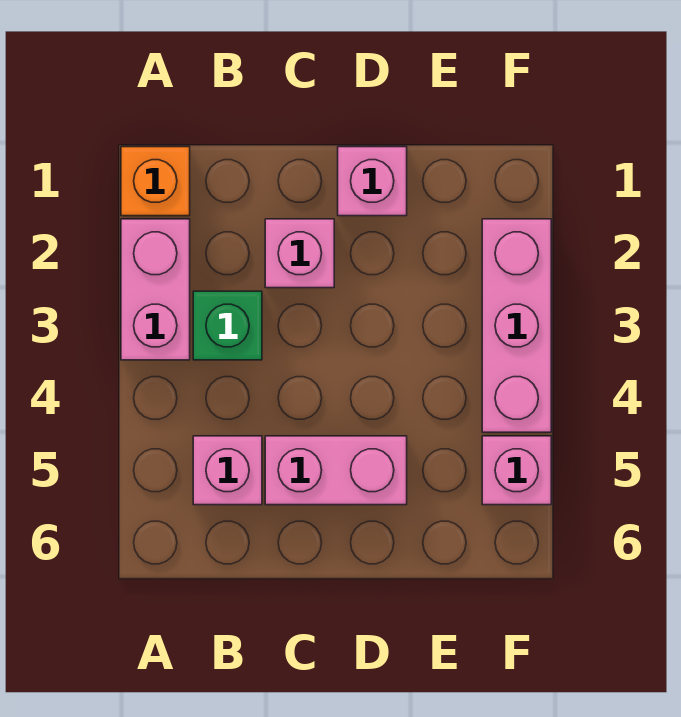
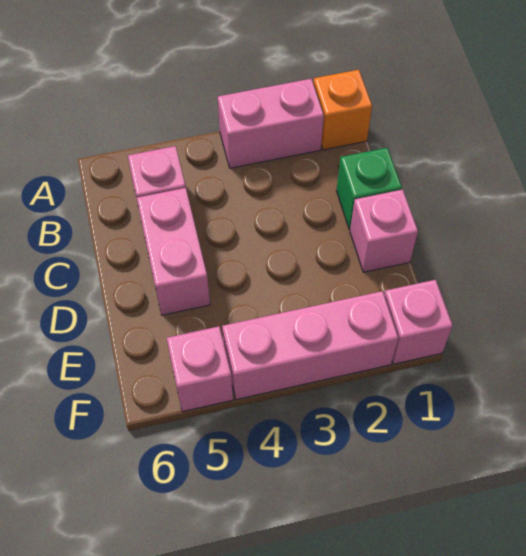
green 1x1 brick [193,291,262,360] -> green 1x1 brick moved to [336,148,402,230]
pink 1x1 brick [265,219,334,288] -> pink 1x1 brick moved to [384,280,453,364]

